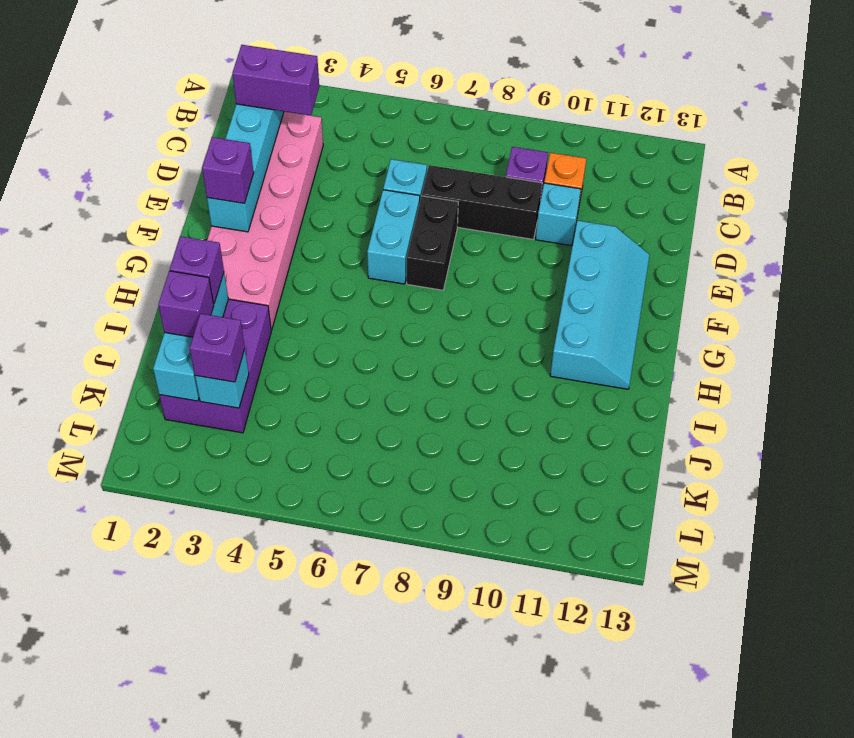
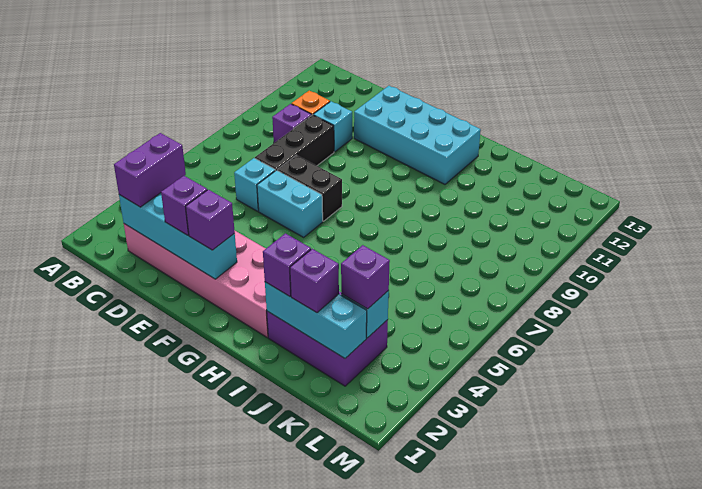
none -> purple 1x1 brick [161,176,207,235]
cyan 2x4 slope [550,220,650,389] -> cyan 2x4 brick [354,86,481,184]

